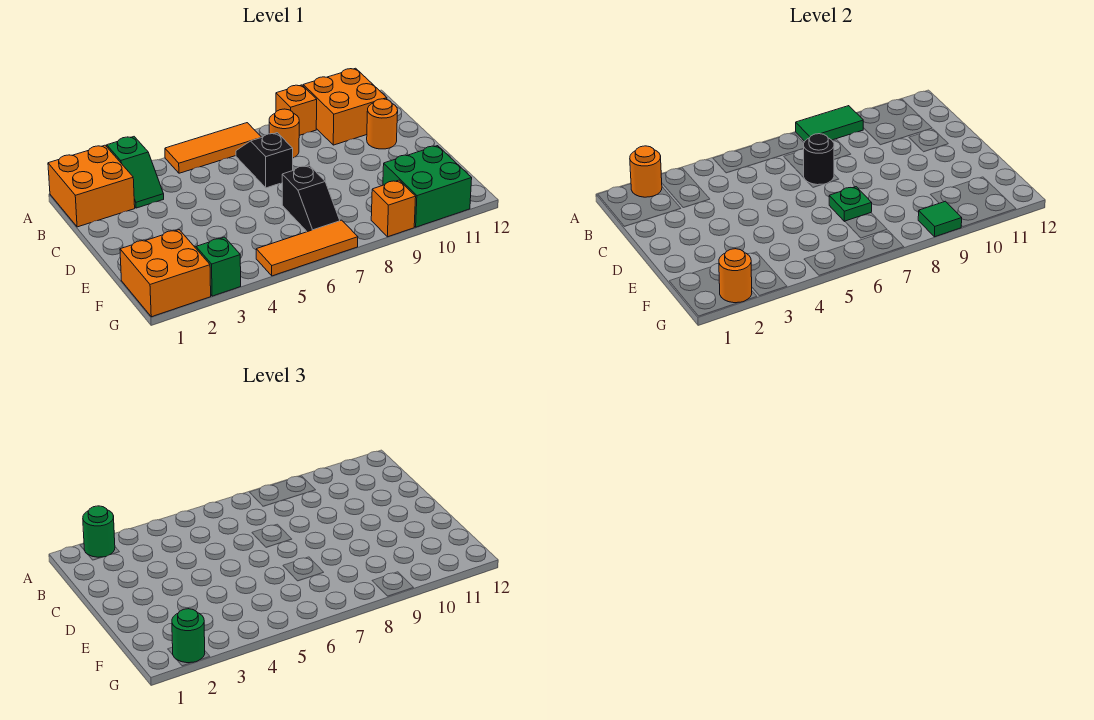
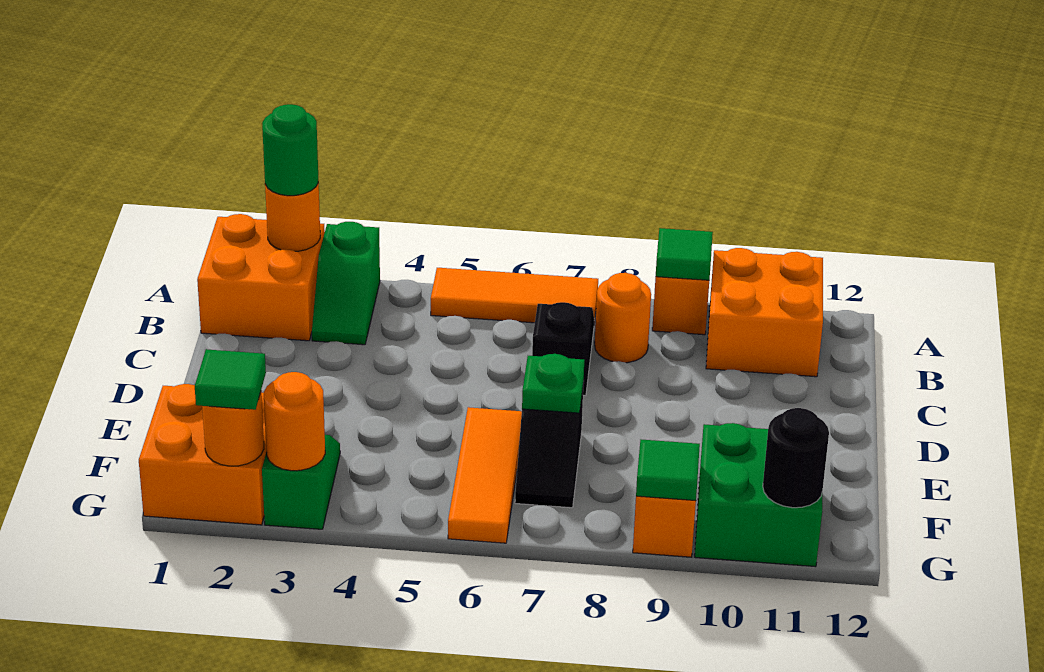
green 1x2 tile [796,106,863,141] -> green 1x1 tile [656,228,713,280]
black 1x1 round brick [803,134,834,185] -> black 1x1 round brick moved to [763,408,829,508]
orange 1x1 round brick [367,99,398,149] -> orange 1x1 round brick moved to [264,372,325,471]
green 1x1 round brick [172,609,205,663] -> green 1x1 tile [195,349,266,410]
orange 1x3 tile [256,220,358,276] -> orange 1x3 tile turned to [448,407,522,543]

